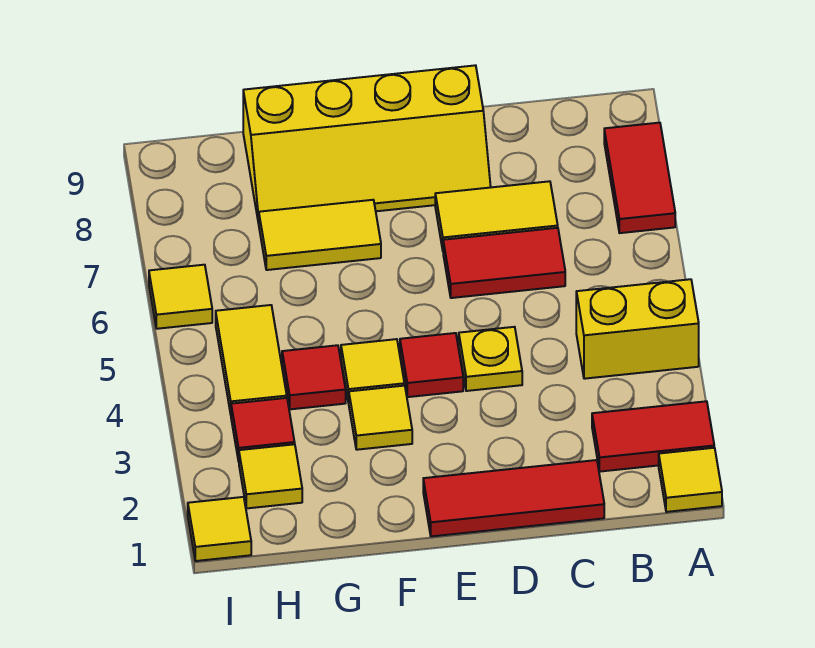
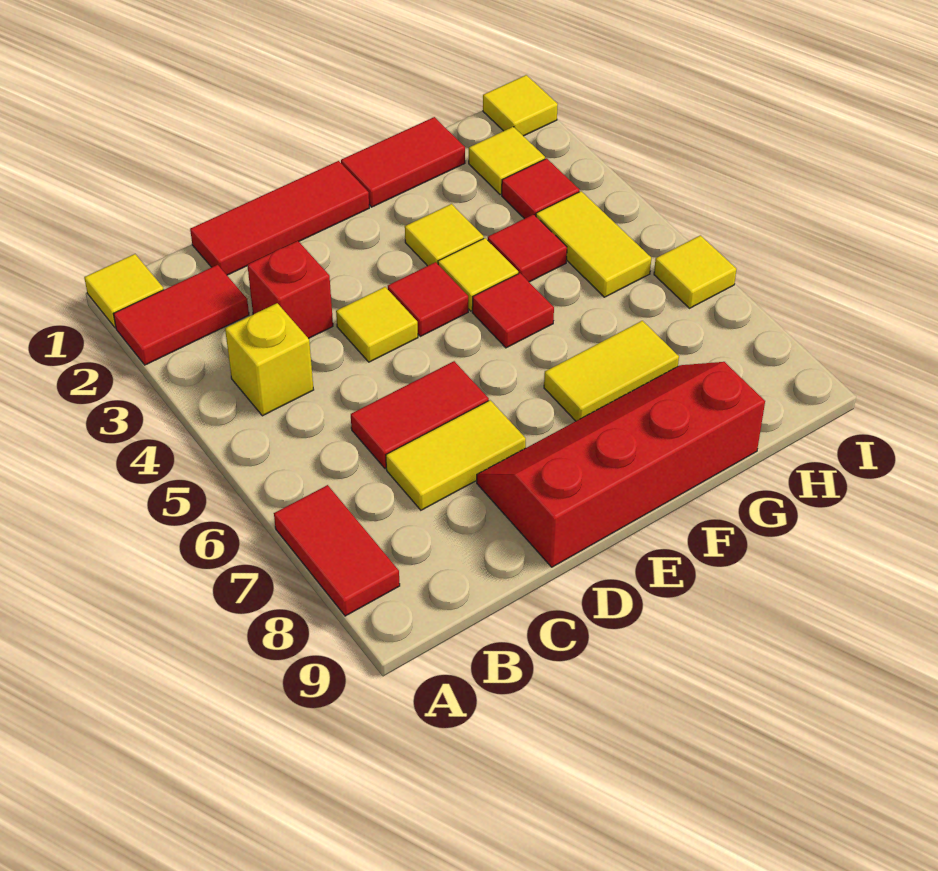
yellow 1x2 brick [576,279,699,379] -> yellow 1x1 brick [225,303,314,416]
none -> red 1x1 brick [247,241,333,339]
yellow 1x1 plate [459,327,522,391] -> yellow 1x1 tile [336,287,418,362]
yellow 2x4 slope [243,65,491,223] -> red 2x4 slope [477,362,765,567]
none -> red 1x2 tile [341,117,465,207]
none -> red 1x1 tile [472,273,554,348]

